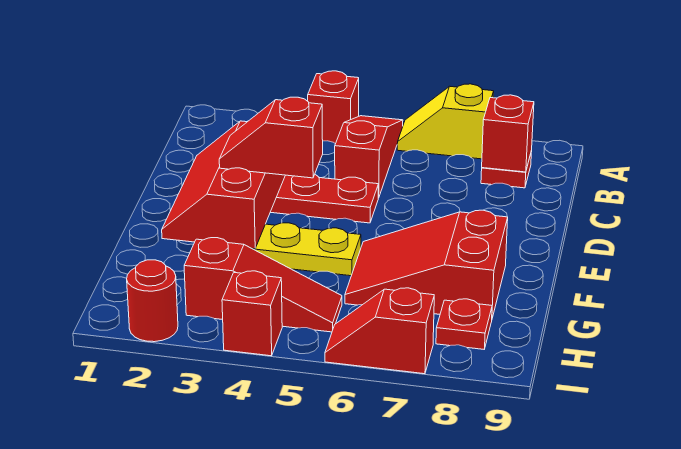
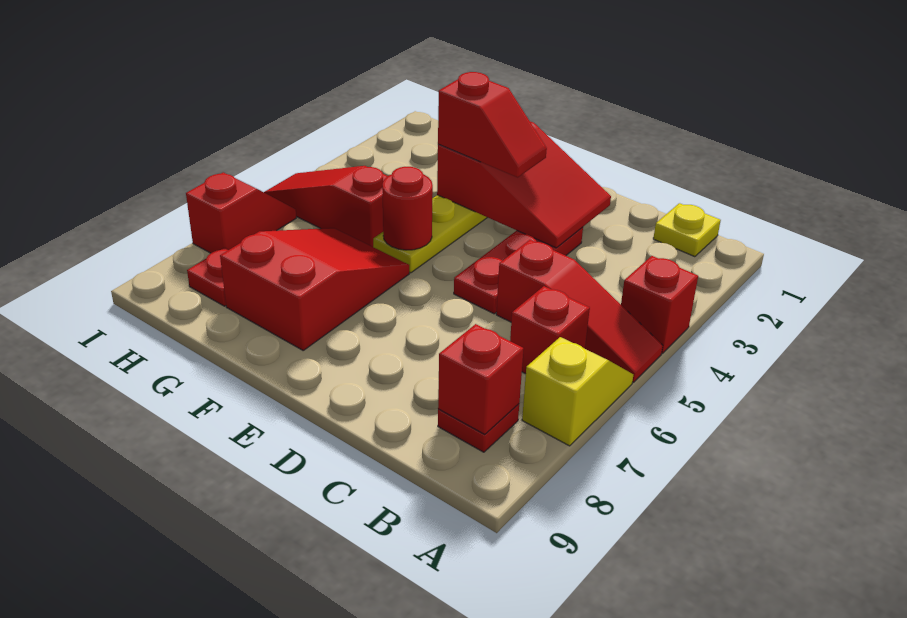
none -> yellow 1x1 plate [653,203,721,257]
red 2x3 slope [162,121,285,249] -> red 2x3 slope turned to [437,121,611,248]
red 1x2 slope [219,97,323,178] -> red 1x2 slope turned to [438,72,547,177]
red 1x3 slope [184,238,342,332] -> red 1x3 slope turned to [264,166,388,247]
red 1x1 round brick [127,260,178,342] -> red 1x1 round brick moved to [382,167,433,250]
red 1x1 brick [222,271,282,356] -> red 1x1 brick moved to [510,286,590,374]

